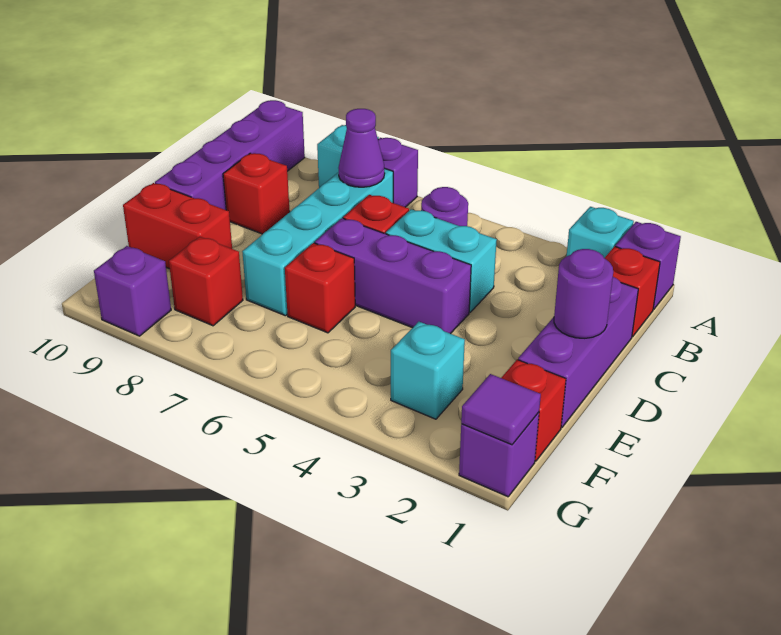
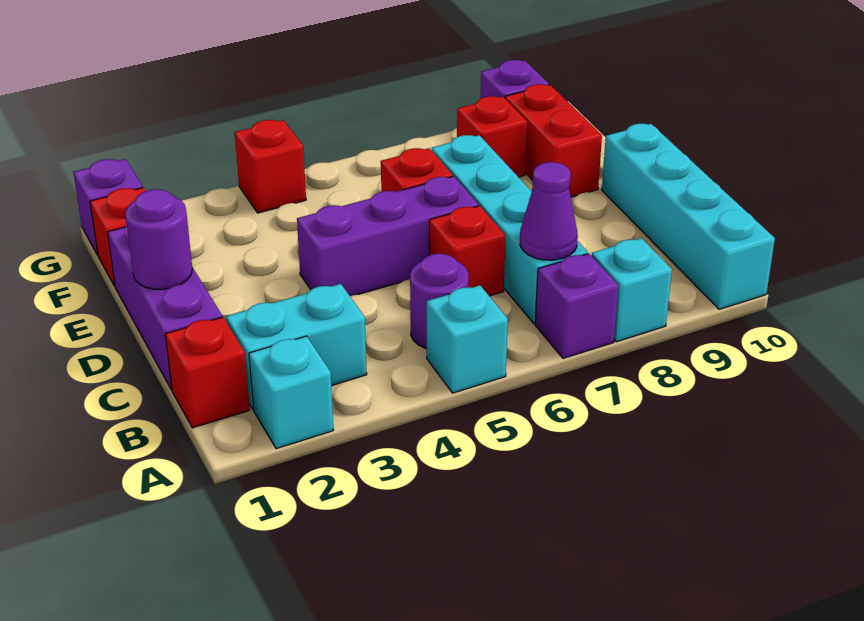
purple 1x1 brick [615,222,681,309] -> none
purple 1x4 brick [155,100,305,210] -> cyan 1x4 brick [602,124,775,309]
cyan 1x2 brick [386,209,497,312] -> cyan 1x2 brick moved to [226,284,367,409]
red 1x1 brick [223,153,290,234] -> red 1x1 brick moved to [235,120,306,213]
red 1x2 brick [123,183,232,269] -> red 1x2 brick turned to [505,84,602,197]
cyan 1x1 brick [391,322,465,419] -> cyan 1x1 brick moved to [427,285,508,393]
purple 1x1 tile [461,374,541,445] -> none

